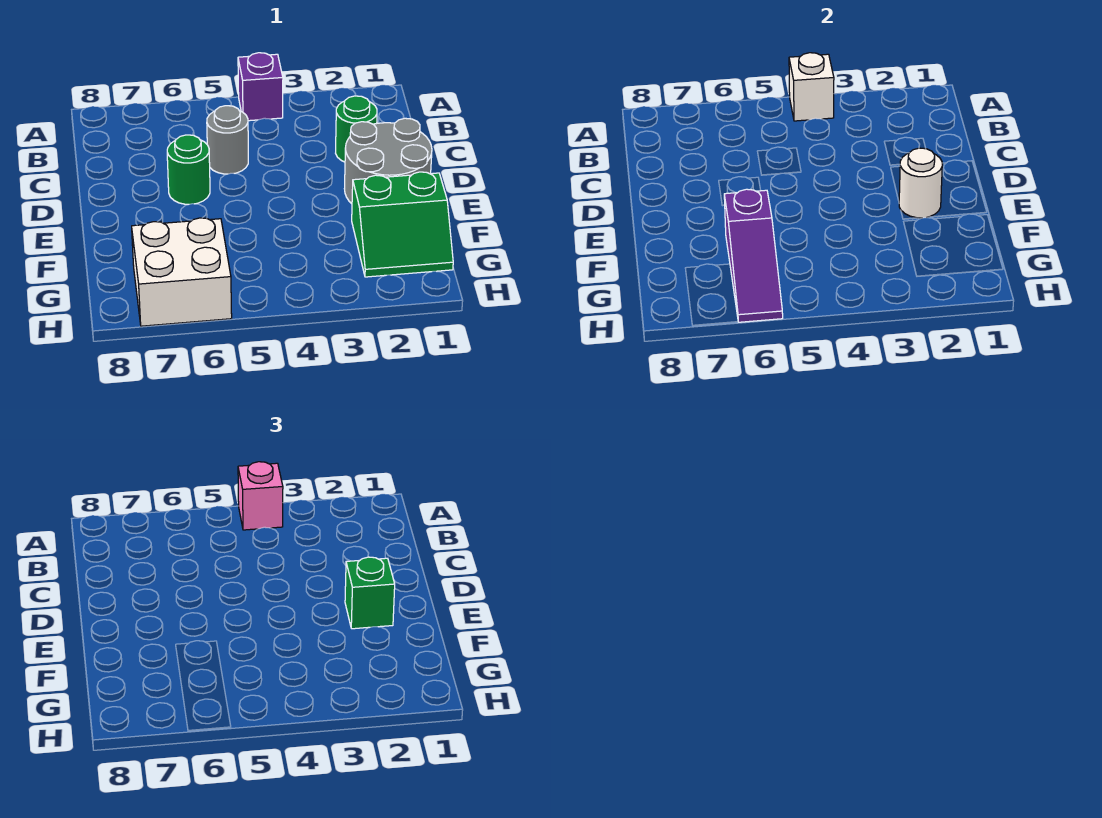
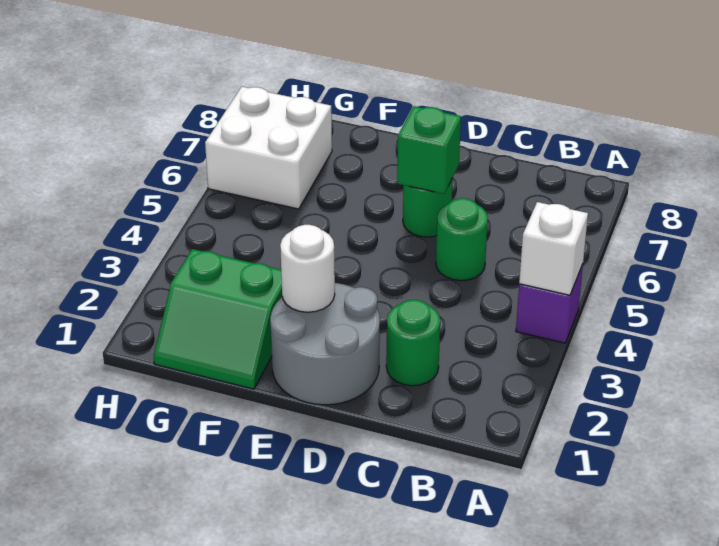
pink 1x1 brick [238,462,283,530] -> none
grey 1x1 round brick [207,106,248,174] -> green 1x1 round brick [436,198,488,281]
green 1x1 brick [345,557,395,629] -> green 1x1 brick moved to [397,106,461,194]
green 2x2 slope [352,172,453,277] -> green 2x2 slope turned to [154,249,282,389]
purple 1x3 slope [724,189,783,322] -> none

